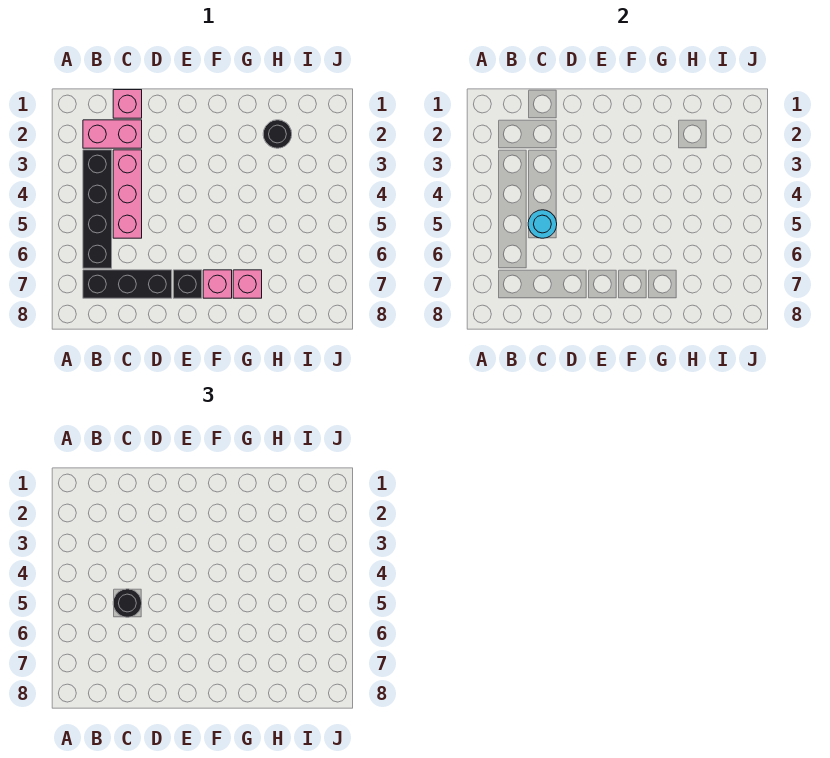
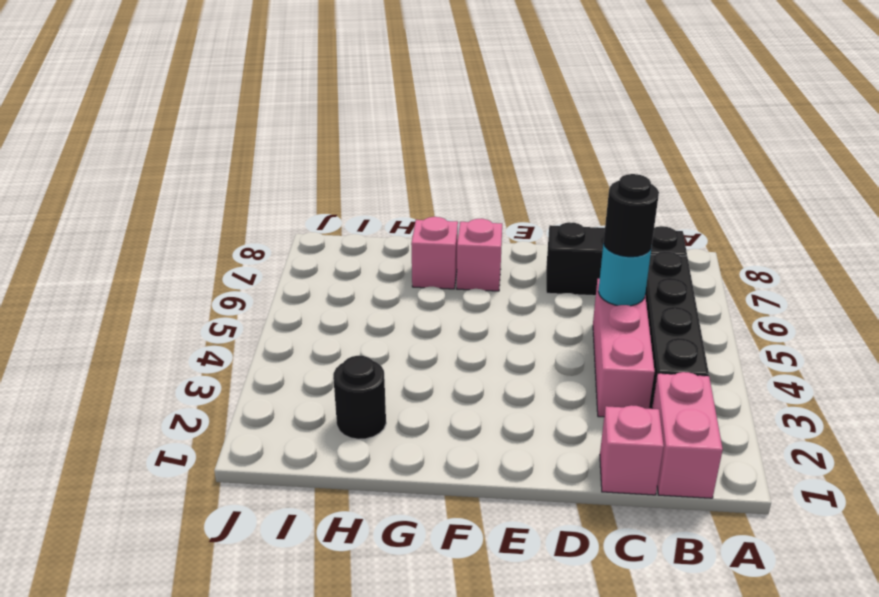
pink 1x2 brick [83,120,142,148] -> pink 1x2 brick turned to [652,372,723,498]
black 1x1 brick [173,270,202,298] -> none

